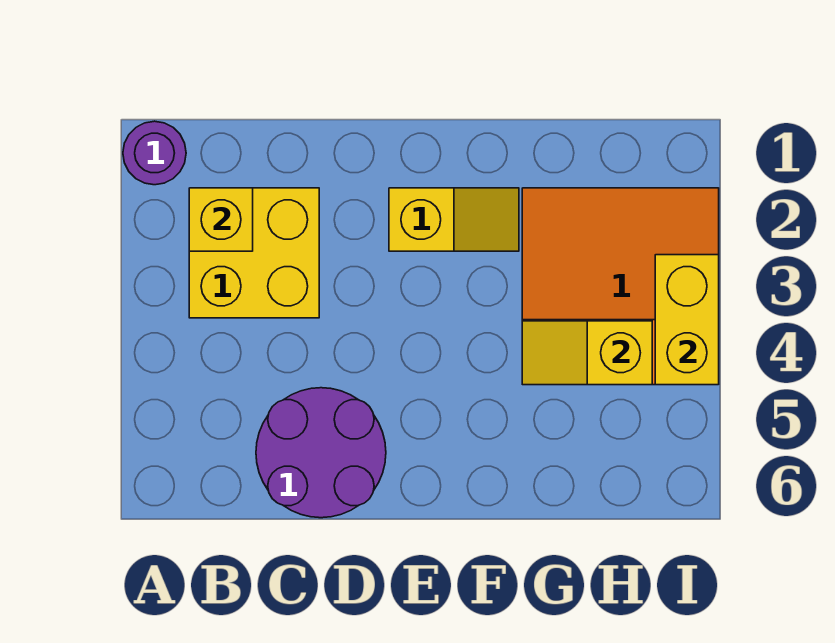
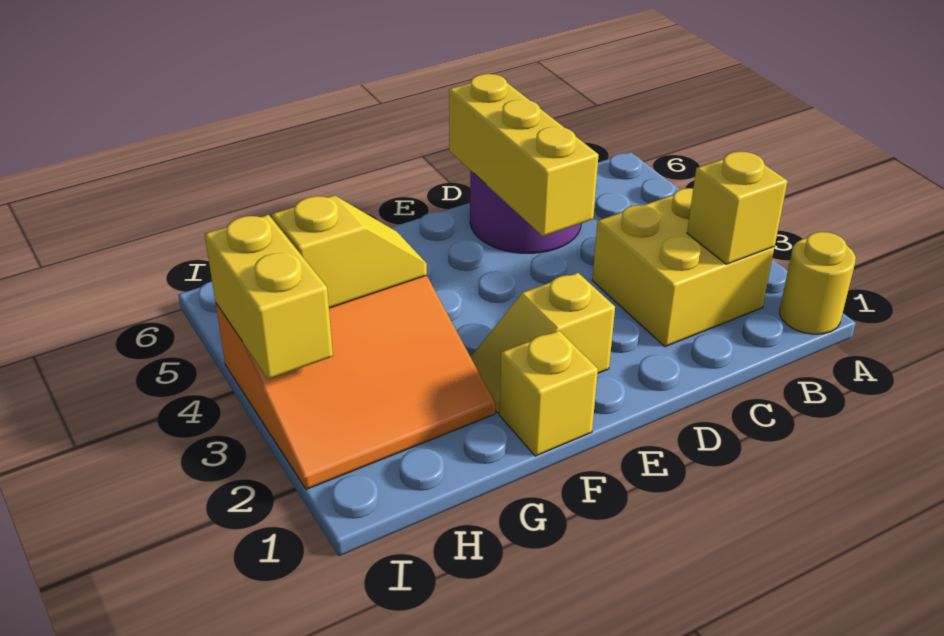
purple 1x1 round brick [123,121,186,185] -> yellow 1x1 round brick [779,232,856,334]
none -> yellow 1x3 brick [449,74,599,236]
none -> yellow 1x1 brick [499,331,598,456]

